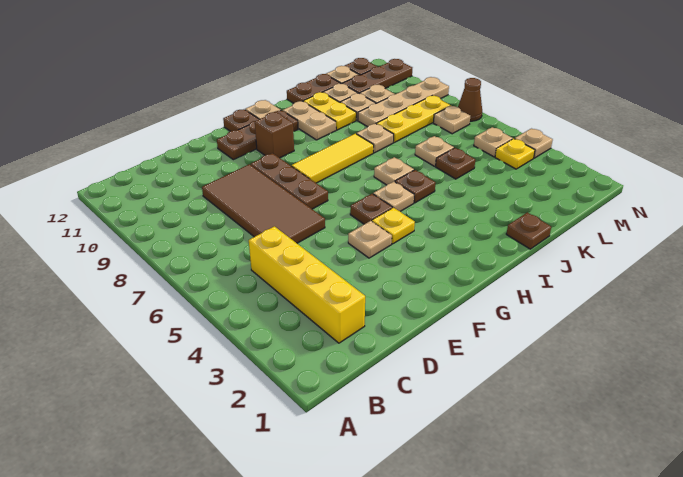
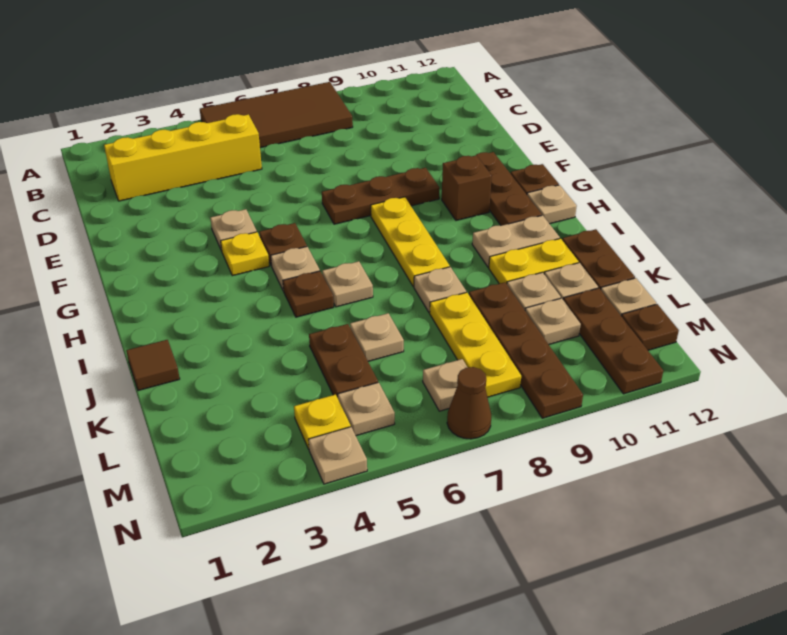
brown 2x4 tile [202,164,325,243] -> brown 2x4 tile moved to [200,82,353,148]
yellow 1x3 tile [292,134,374,183] -> yellow 1x3 plate [371,197,450,287]
brown 1x1 plate [506,212,551,249] -> brown 1x1 tile [126,340,180,391]
brown 1x1 plate [436,148,475,179] -> brown 1x2 plate [309,324,378,398]
tan 1x4 plate [358,77,449,127] -> brown 1x4 plate [469,282,583,418]

